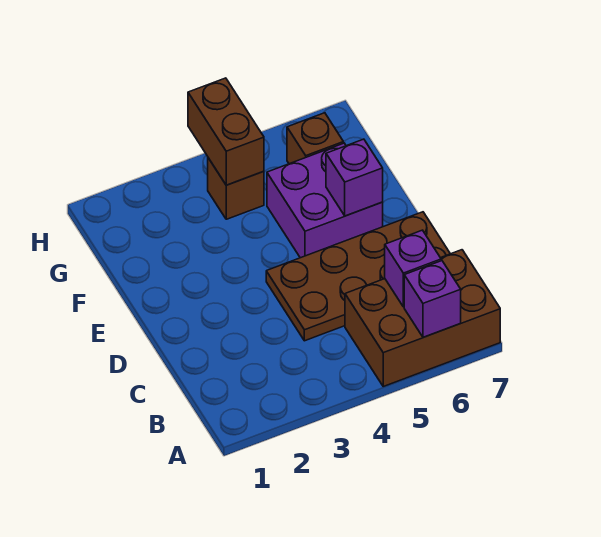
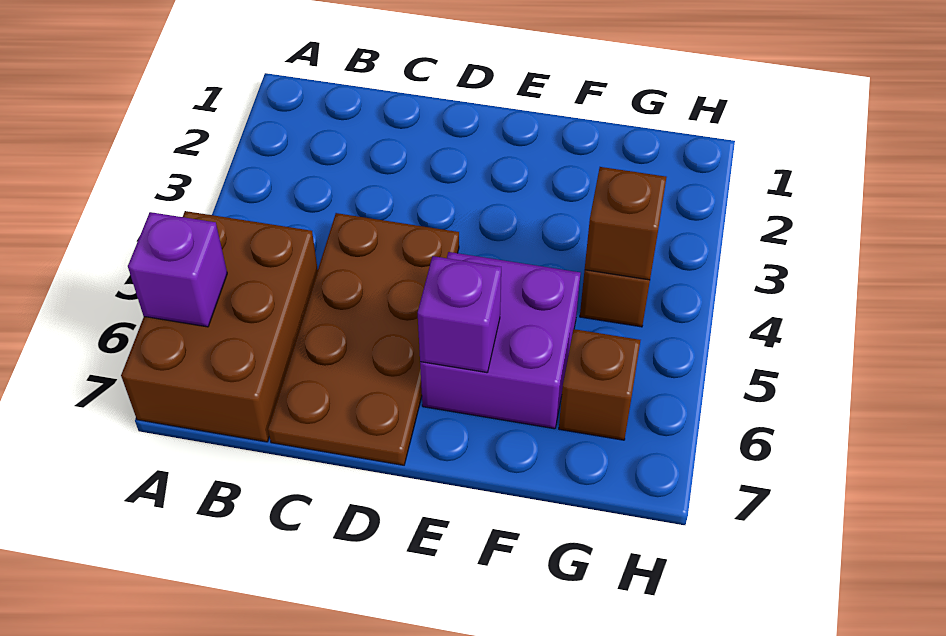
purple 1x1 brick [385,230,441,307] -> none
brown 1x2 brick [188,78,264,185] -> brown 1x1 brick [585,167,667,280]

